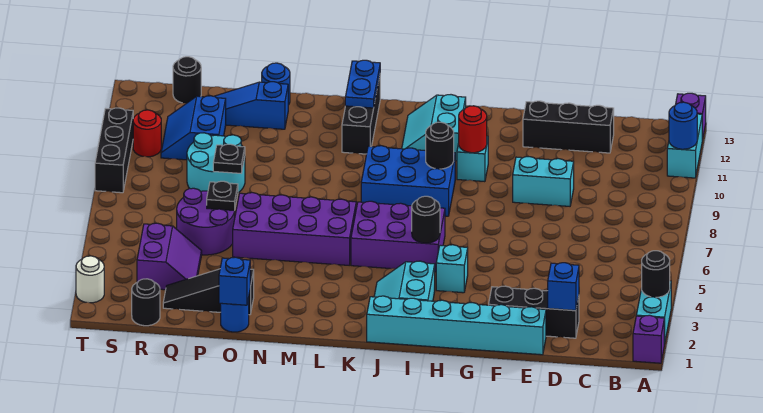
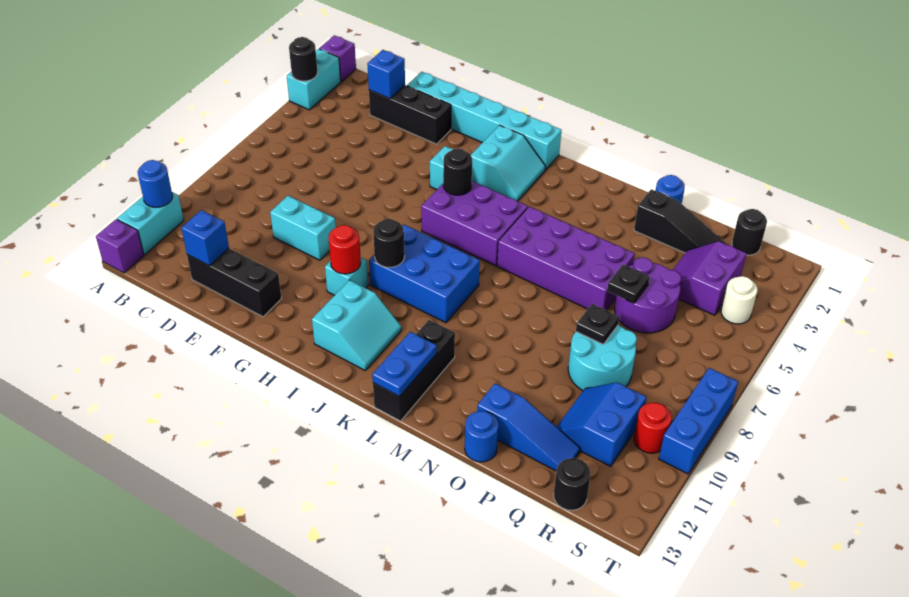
blue 1x1 brick [219,257,250,305] -> blue 1x1 brick moved to [182,210,229,266]
blue 2x2 slope [161,96,226,160] -> blue 2x2 slope turned to [557,382,646,466]
white 1x1 round brick [76,256,104,303] -> white 1x1 round brick moved to [721,276,758,324]
black 1x3 brick [95,108,133,193] -> blue 1x3 brick [659,368,738,474]

